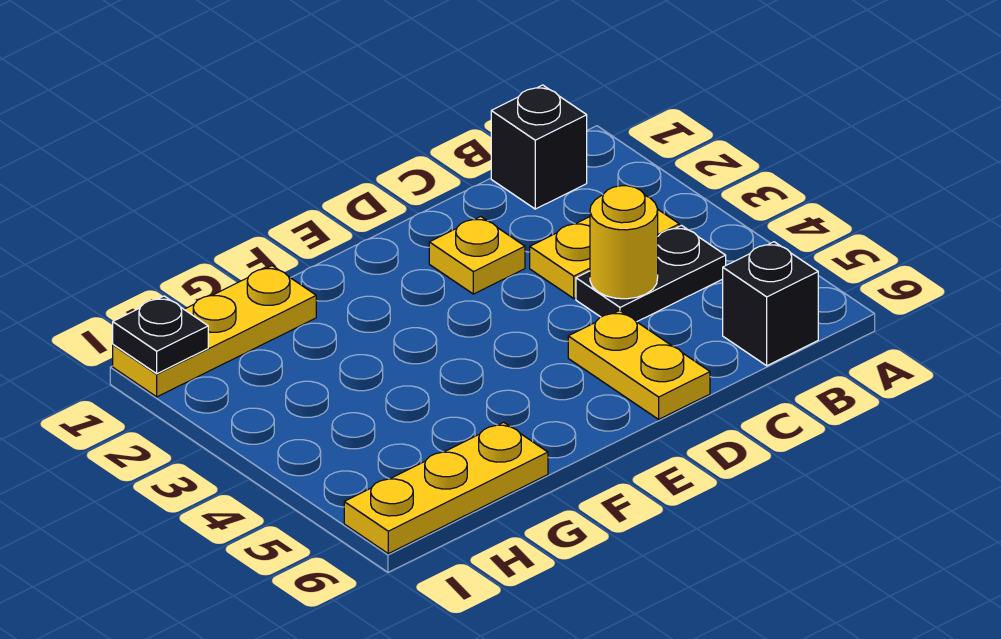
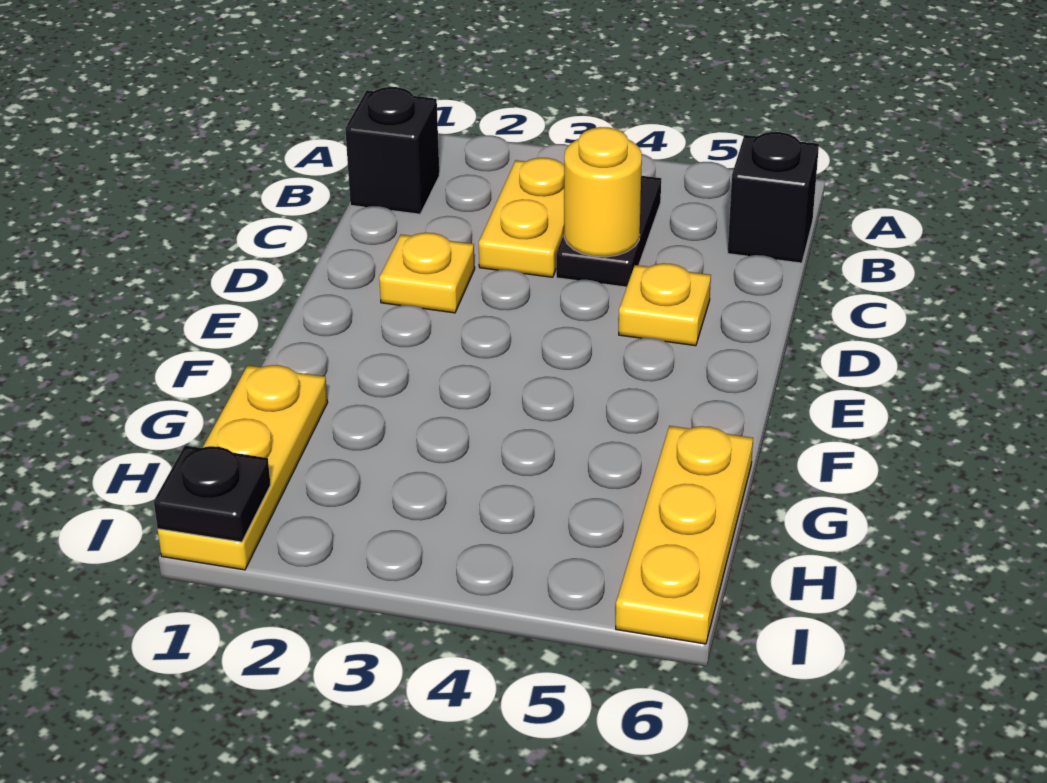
yellow 1x2 plate [568,311,710,419] -> yellow 1x1 plate [619,263,711,346]

